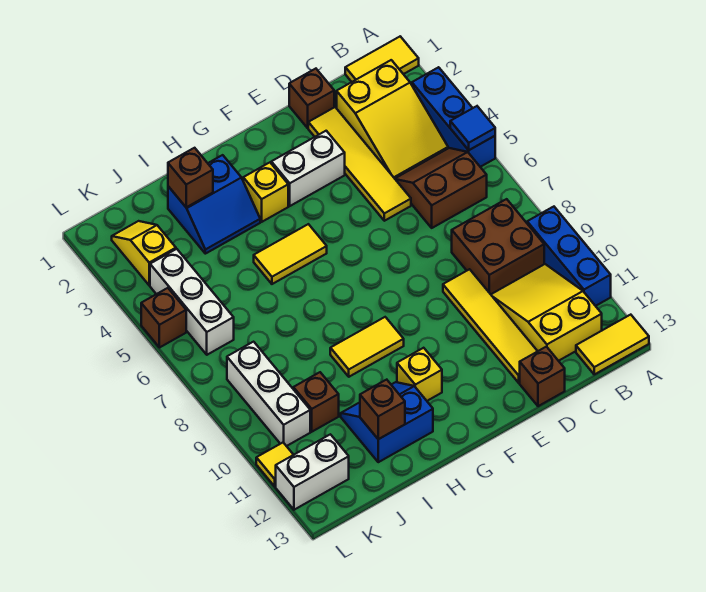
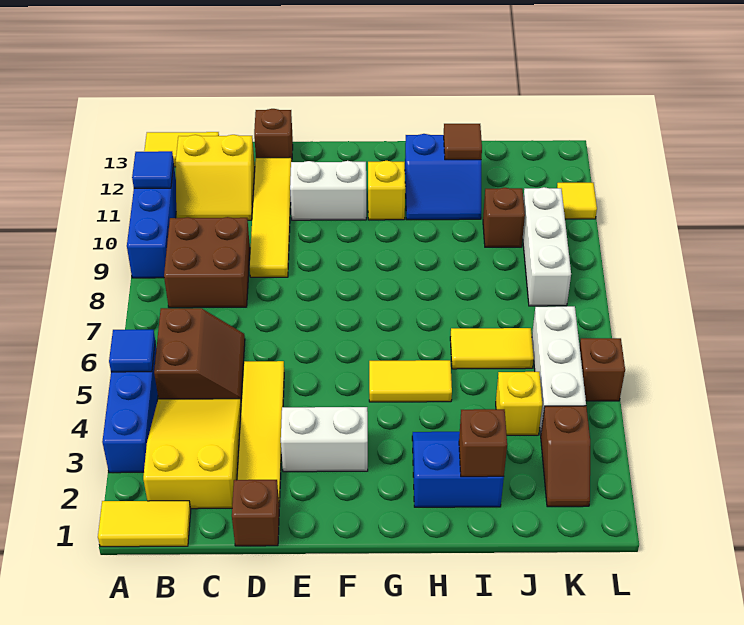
none -> blue 1x1 tile [132,151,174,188]
brown 2x2 slope [395,148,487,228] -> brown 2x2 slope turned to [154,308,245,399]
yellow 2x3 slope [491,264,602,361] -> yellow 2x2 slope [176,135,255,220]
yellow 1x1 brick [243,163,288,222] -> yellow 1x1 brick moved to [496,372,542,435]
yellow 1x2 tile [330,317,404,377] -> yellow 1x2 tile moved to [450,328,534,369]
brown 1x1 brick [360,380,405,439] -> brown 1x1 tile [444,124,482,160]
yellow 1x2 slope [112,221,176,285] -> brown 1x2 slope [541,406,590,507]
white 1x2 brick [276,434,349,510] -> white 1x2 brick moved to [290,161,366,220]

